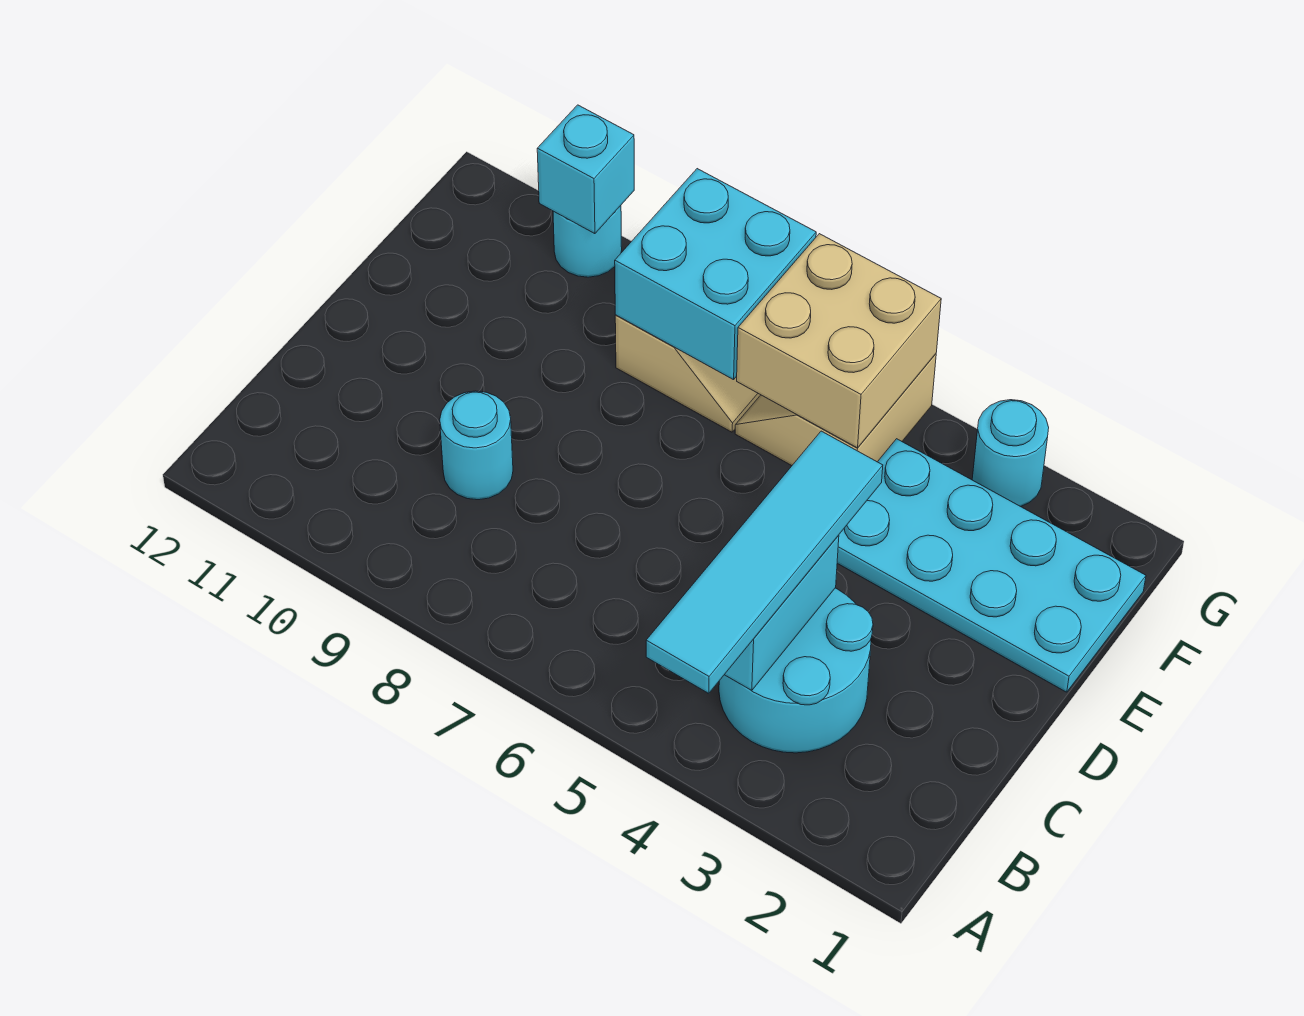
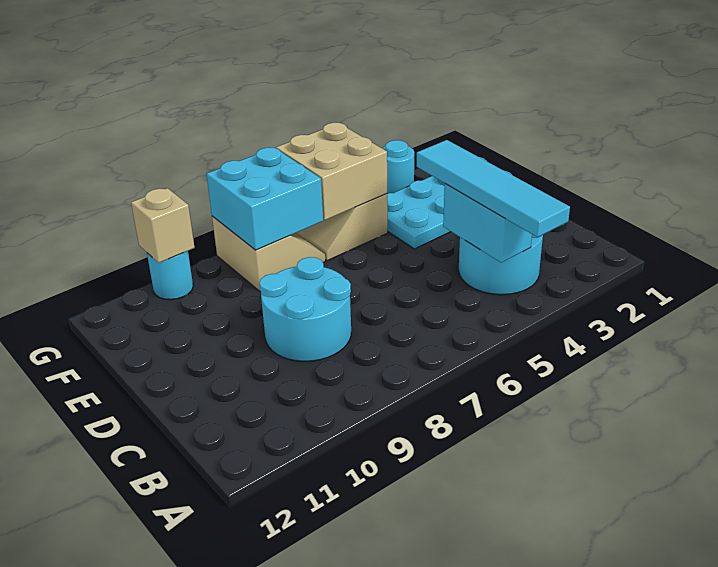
cyan 1x1 round brick [440,391,513,500] -> cyan 2x2 round brick [259,257,351,361]
cyan 1x1 brick [537,105,634,234] -> tan 1x1 brick [131,188,195,263]

